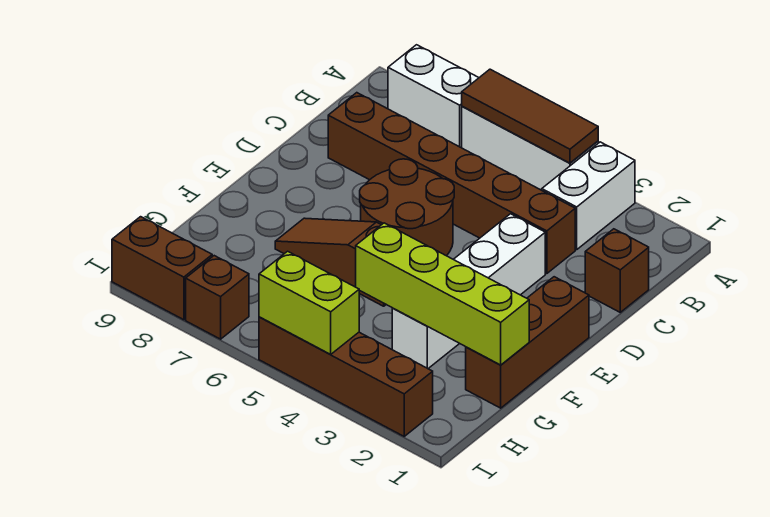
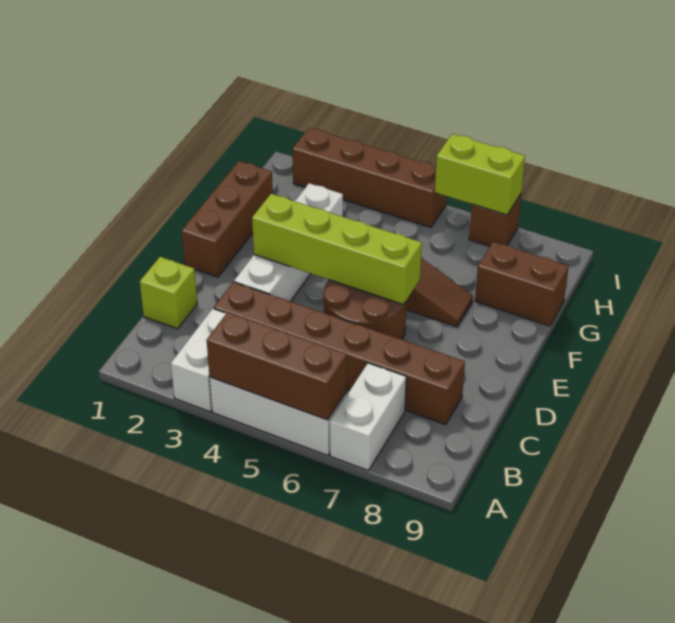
brown 1x3 tile [462,69,598,163] -> brown 1x3 brick [207,312,347,420]
white 1x2 brick [388,45,479,147] -> white 1x2 brick turned to [330,363,406,471]
brown 1x1 brick [585,229,649,312] -> lime 1x1 brick [140,257,197,329]
lime 1x4 brick [356,223,529,365] -> lime 1x4 brick moved to [252,194,422,304]
lime 1x2 brick [259,251,359,355] -> lime 1x2 brick moved to [435,134,525,215]
brown 1x2 brick [112,217,212,320] -> brown 1x2 brick moved to [475,242,569,326]

